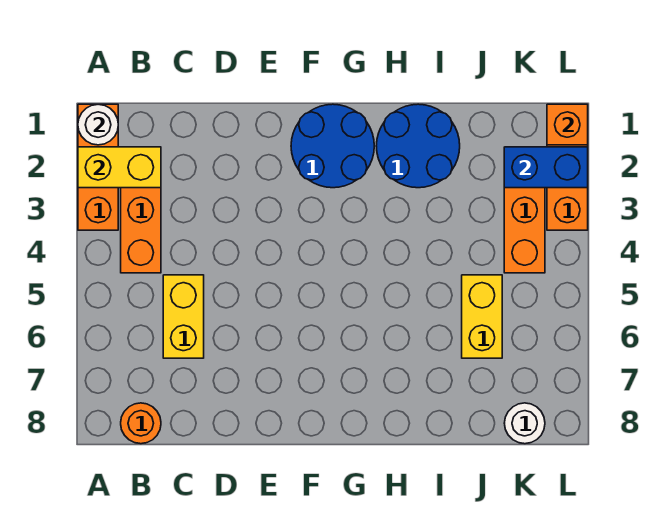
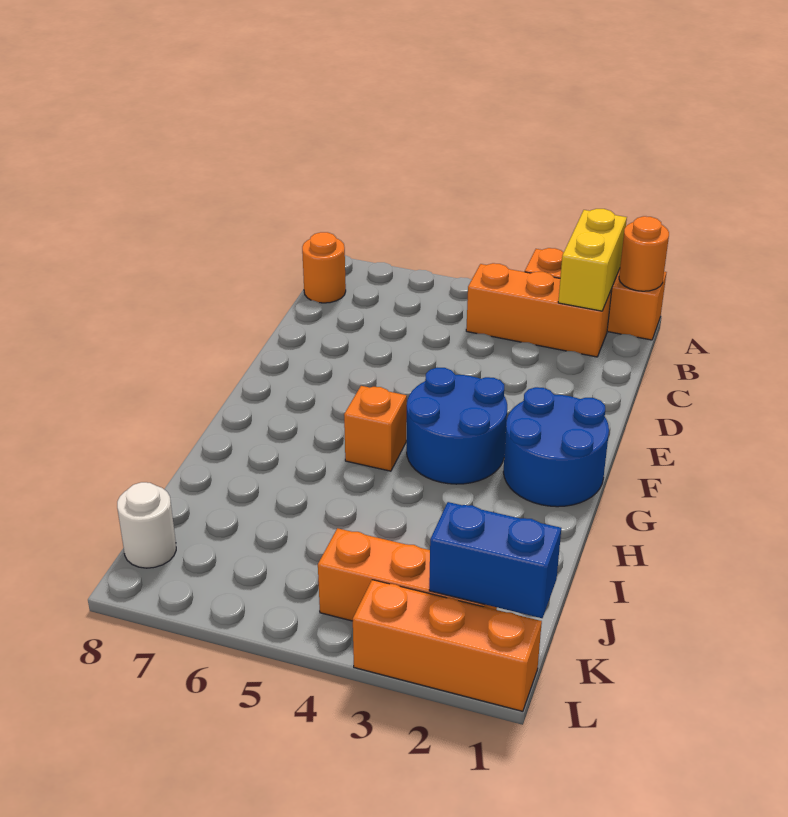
white 1x1 round brick [78,104,118,145] -> orange 1x1 round brick [619,216,669,291]
yellow 1x2 brick [163,275,204,358] -> none
blue 2x2 round brick [376,104,460,188] -> blue 2x2 round brick moved to [406,368,507,484]
yellow 1x2 brick [462,275,502,358] -> none
blue 1x2 brick [504,147,588,188] -> blue 1x2 brick turned to [429,502,561,618]
orange 1x1 brick [547,104,588,145] -> orange 1x1 brick moved to [344,386,407,471]

